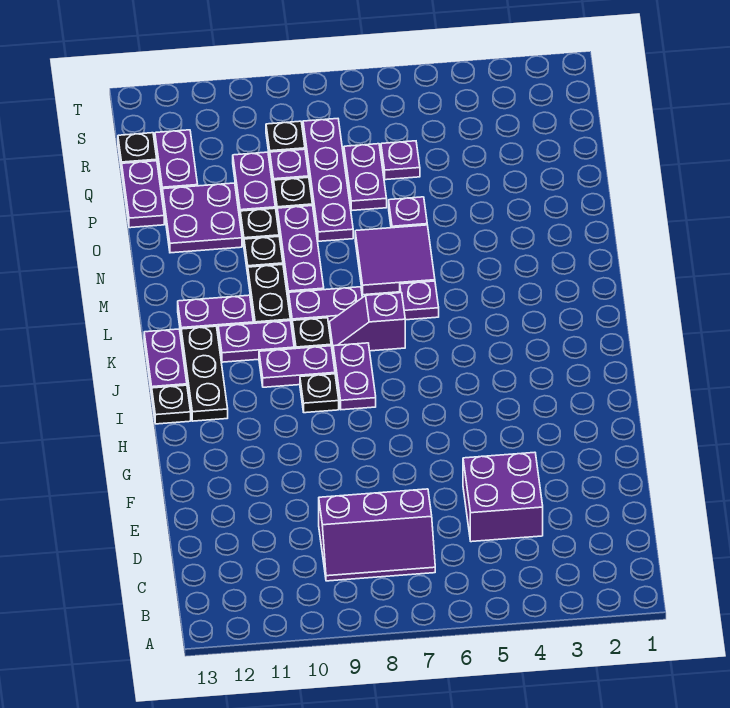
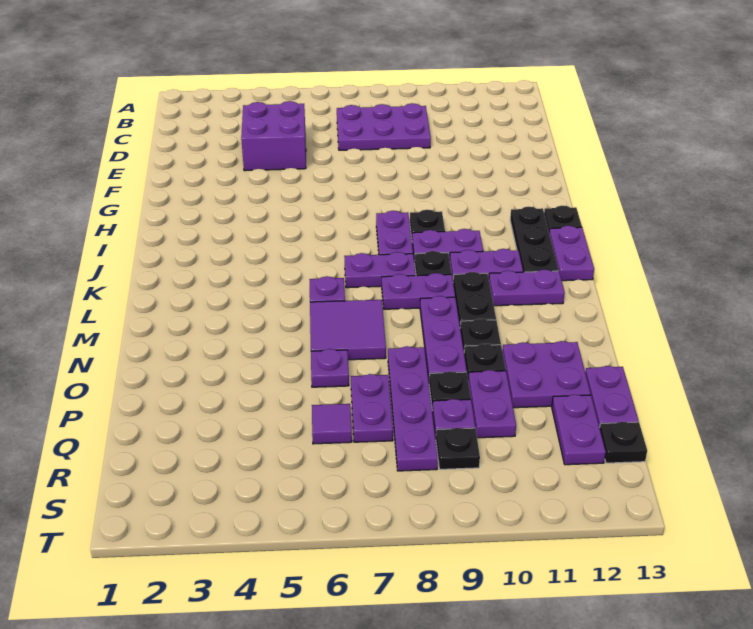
purple 2x3 slope [319,489,435,581] -> purple 2x3 plate [337,103,431,150]
purple 1x2 slope [329,293,405,351] -> purple 1x2 plate [344,252,416,288]
purple 1x1 plate [381,141,420,180] -> purple 1x1 tile [312,404,352,444]

